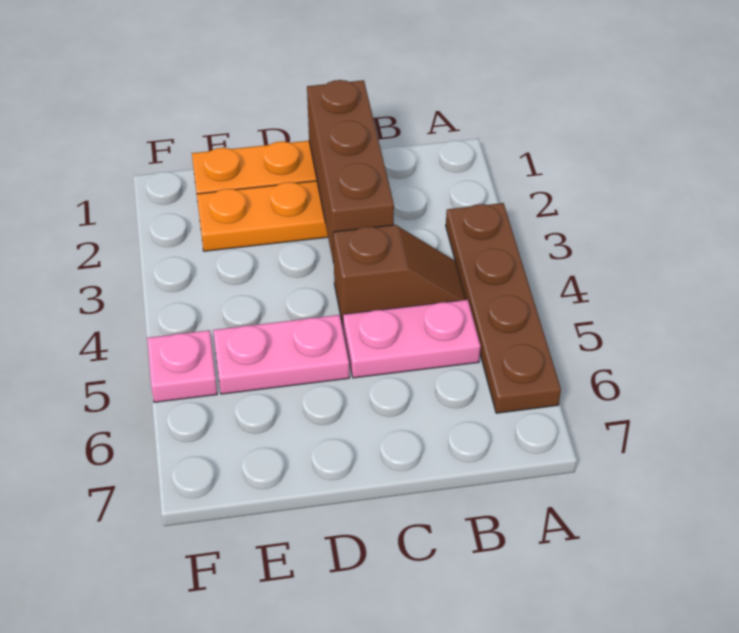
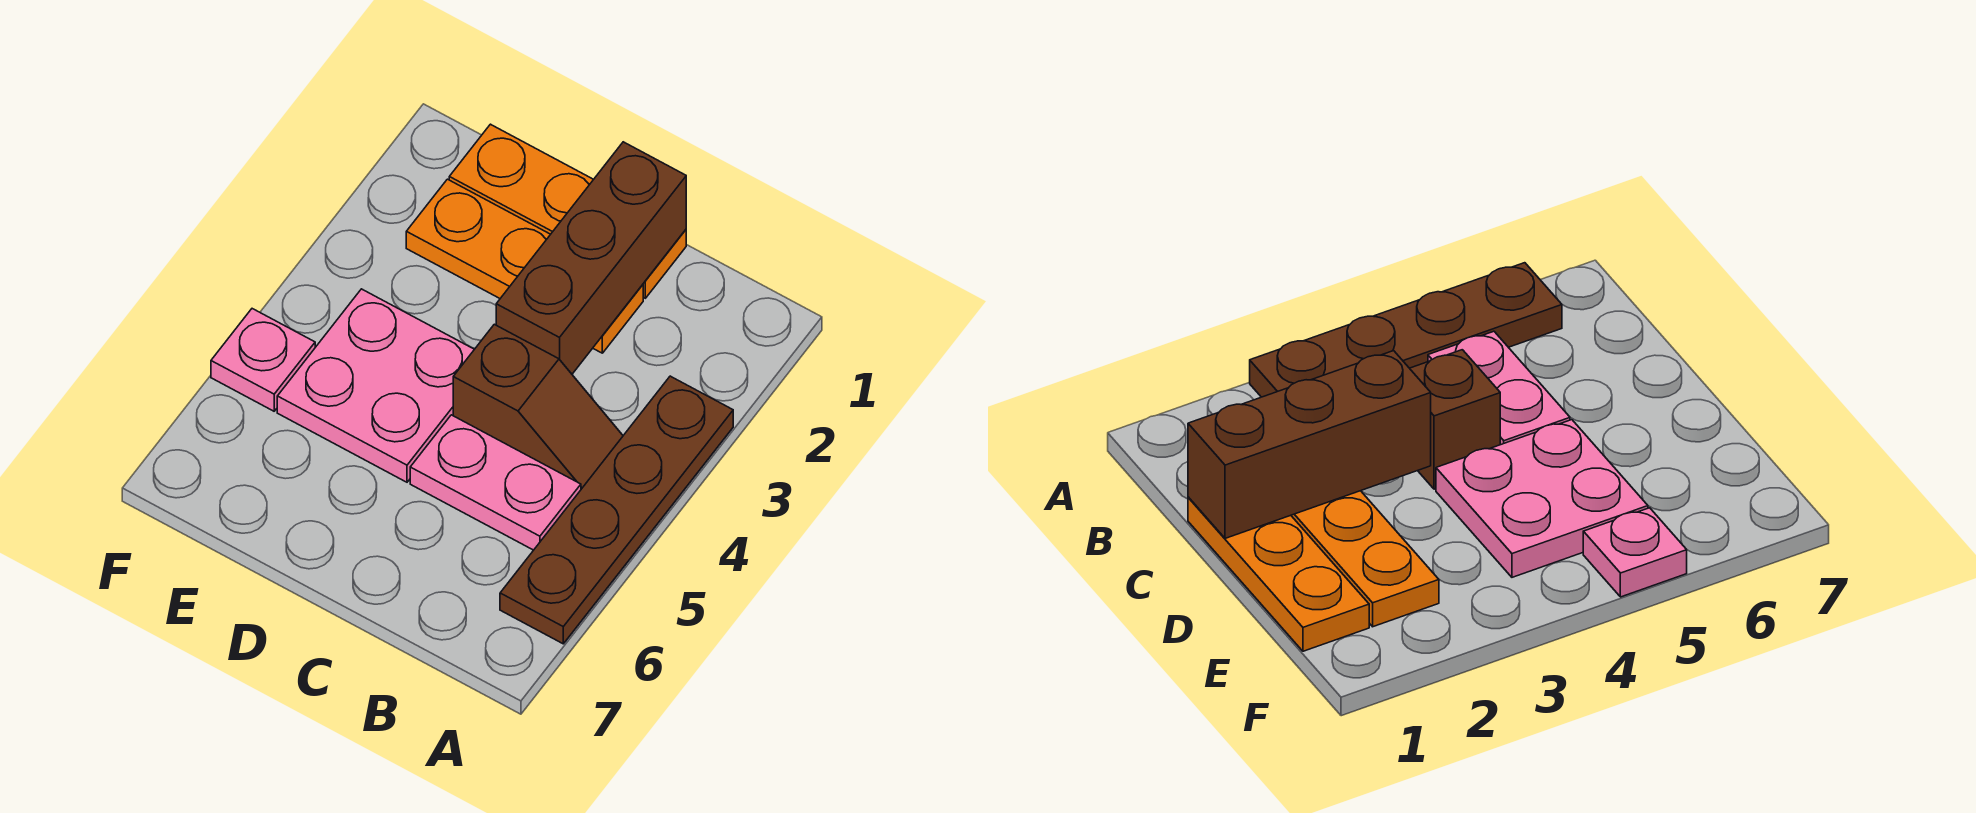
pink 1x2 plate [213,315,350,394] -> pink 2x2 plate [277,289,474,482]

